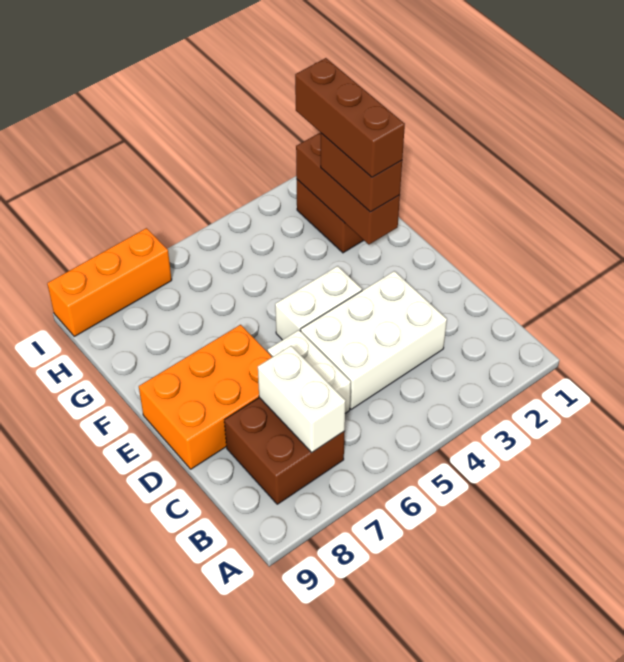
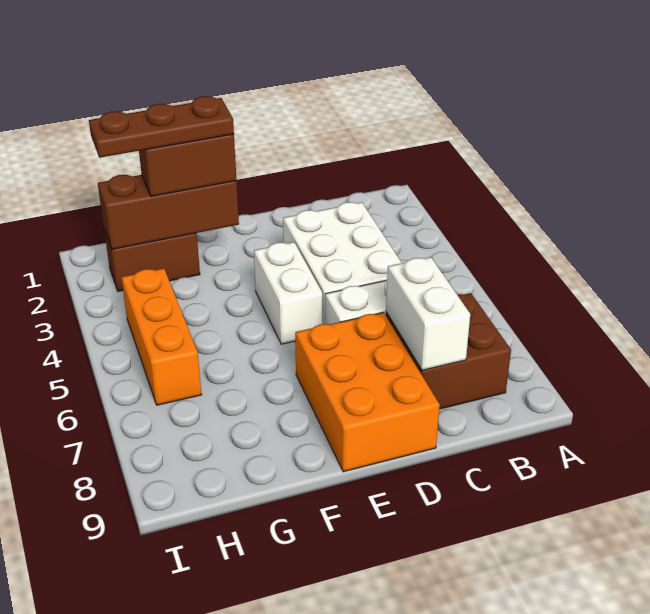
white 1x2 brick [258,346,345,452] -> white 1x2 brick turned to [386,257,470,370]
brown 1x3 brick [295,58,405,177] -> brown 1x3 plate [89,96,234,158]
orange 1x3 brick [47,228,172,336] -> orange 1x3 brick moved to [121,268,202,405]

